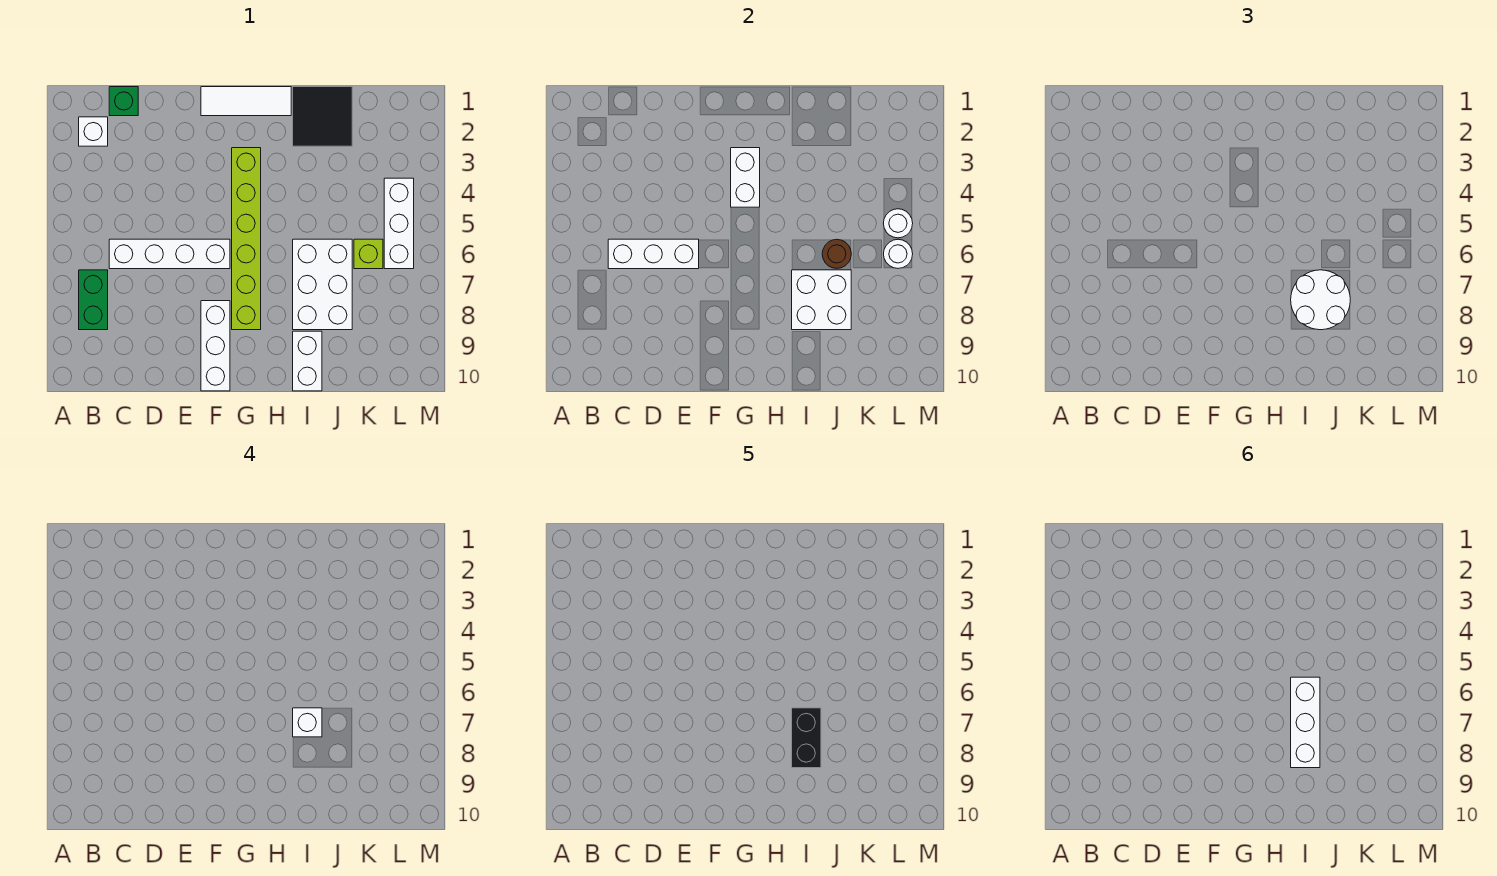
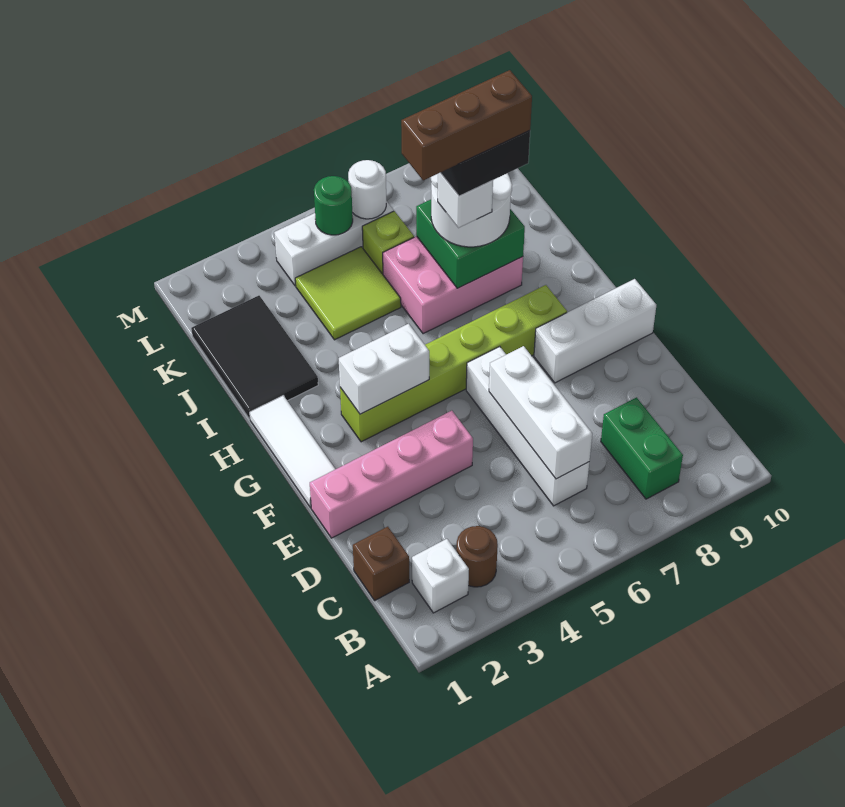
green 1x2 brick [79,270,108,330] -> green 1x2 brick turned to [601,397,683,499]
green 1x1 brick [109,87,138,116] -> brown 1x1 brick [353,527,409,600]
none -> pink 1x4 brick [310,411,473,538]
black 2x2 tile [293,87,352,146] -> black 2x3 tile [191,296,318,419]
white 2x3 brick [293,239,352,330] -> pink 2x3 brick [383,236,523,334]
white 1x3 brick [1291,677,1320,768] -> brown 1x3 brick [401,70,532,180]
white 2x2 brick [792,270,851,330] -> green 2x2 brick [416,200,525,288]
white 1x2 brick [293,331,322,391] -> none
none -> lime 2x2 tile [295,247,401,340]
brown 1x1 round brick [822,239,851,268] -> brown 1x1 round brick moved to [456,526,498,587]
white 1x1 round brick [884,209,913,238] -> green 1x1 round brick [314,176,353,235]

